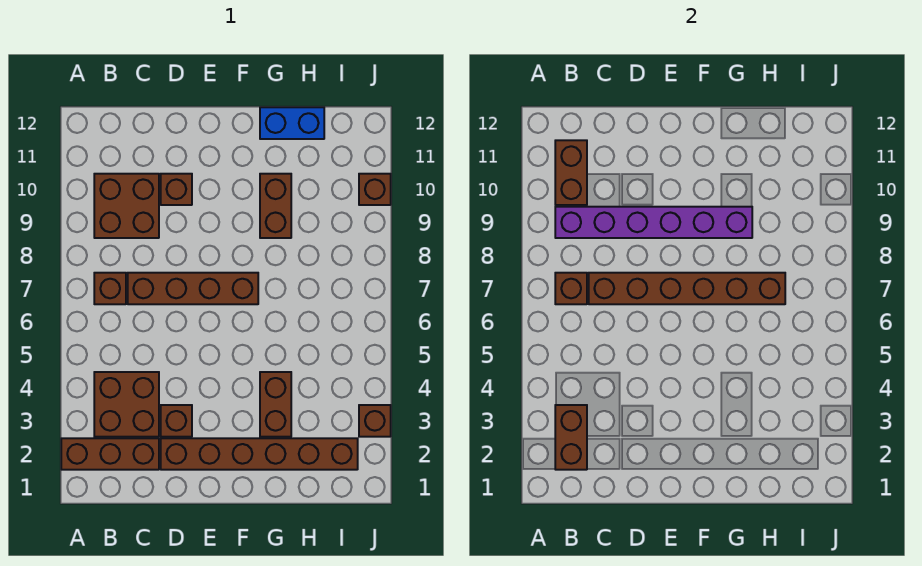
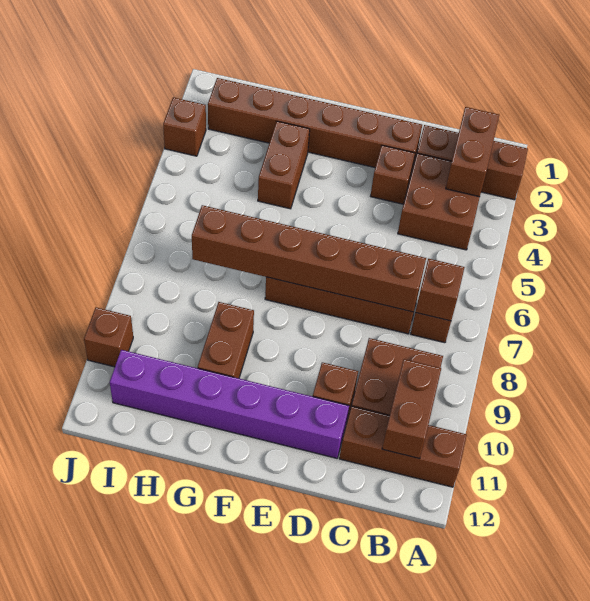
none -> brown 1x3 brick [339,406,467,487]
purple 1x6 brick [555,207,752,238] -> purple 1x6 brick moved to [110,350,349,458]
blue 1x2 brick [260,107,324,139] -> none

